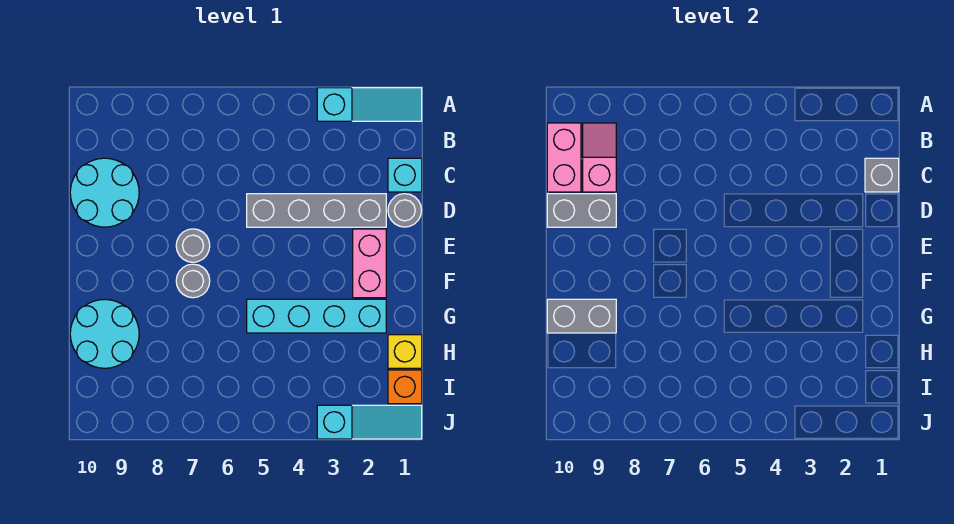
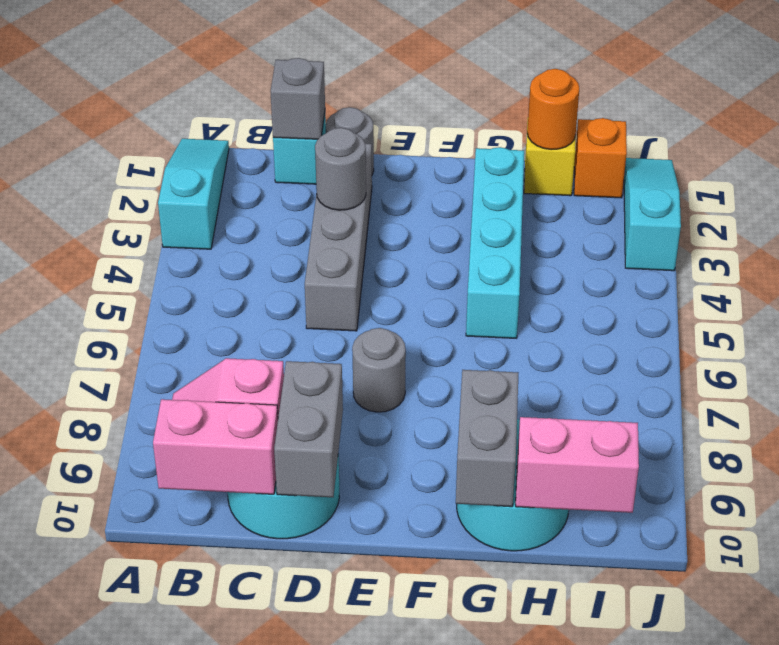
pink 1x2 brick [353,229,386,298] -> pink 1x2 brick moved to [516,417,639,513]
grey 1x1 round brick [176,264,210,298] -> grey 1x1 round brick moved to [315,128,366,210]
none -> orange 1x1 round brick [527,69,579,150]

